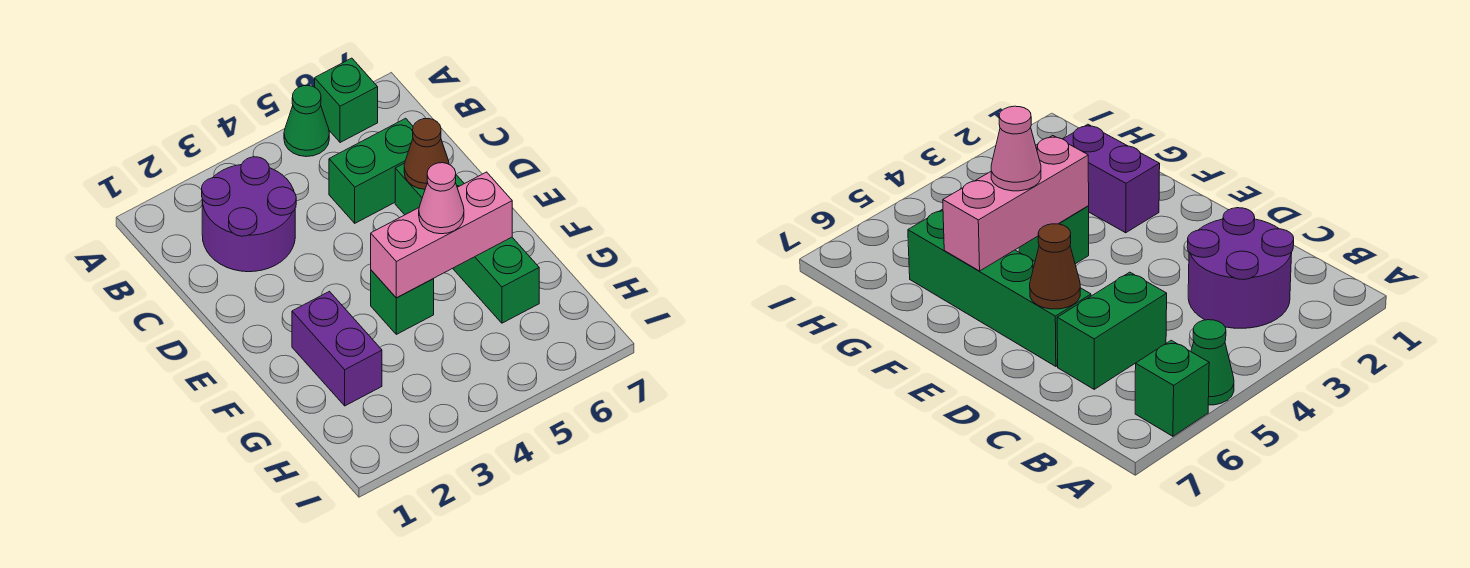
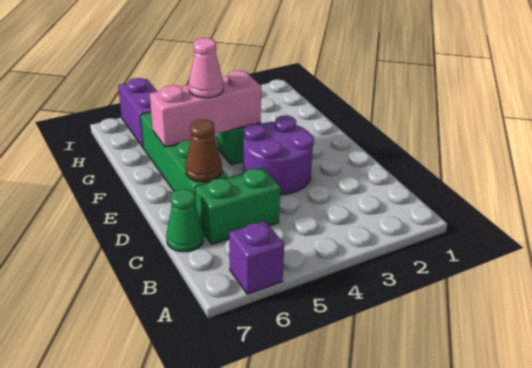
green 1x1 cone [284,85,329,157] -> green 1x1 cone moved to [166,189,204,252]
green 1x1 brick [315,58,378,143] -> purple 1x1 brick [229,221,284,294]
purple 2x2 round brick [202,157,296,272] -> purple 2x2 round brick moved to [243,116,314,195]
purple 1x2 brick [292,291,382,406] -> purple 1x2 brick moved to [118,78,157,147]

